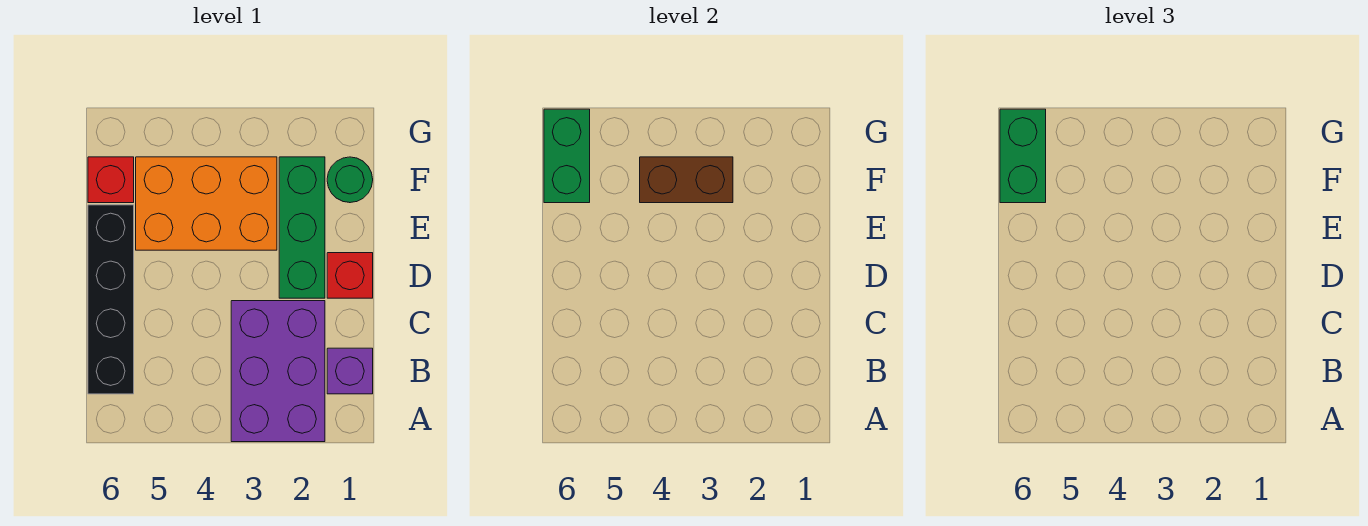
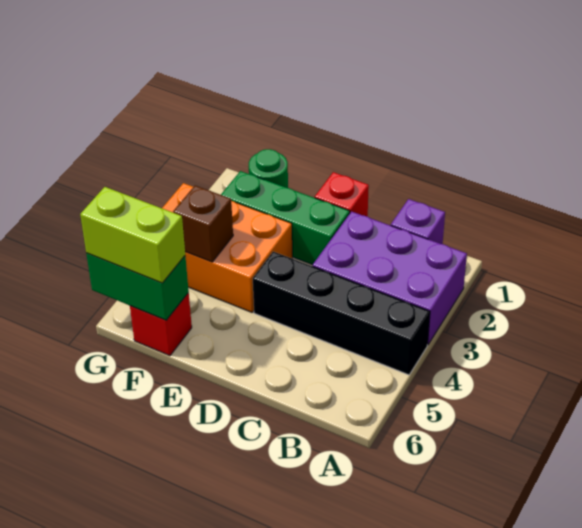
black 1x4 brick [88,205,134,394] -> black 1x4 brick moved to [253,252,430,375]
orange 2x3 brick [136,157,277,250] -> orange 2x3 brick turned to [162,183,292,312]
brown 1x2 brick [640,157,733,203] -> brown 1x1 brick [173,186,233,262]
green 1x2 brick [1000,109,1046,203] -> lime 1x2 brick [80,187,185,283]

